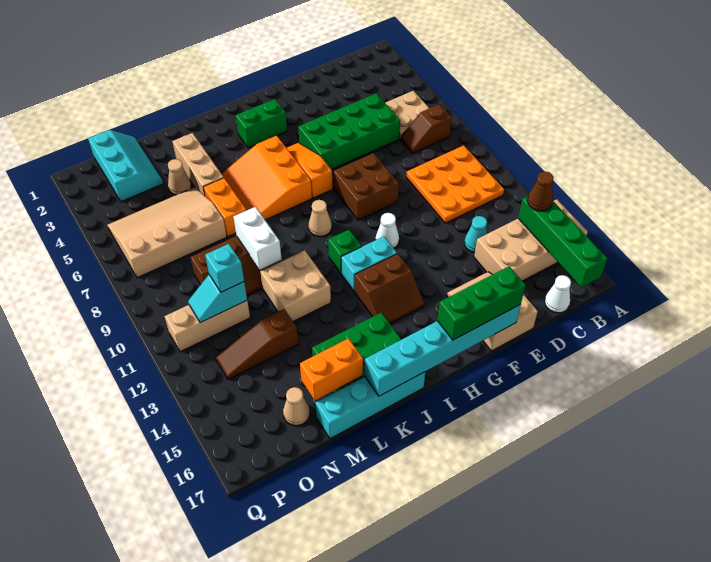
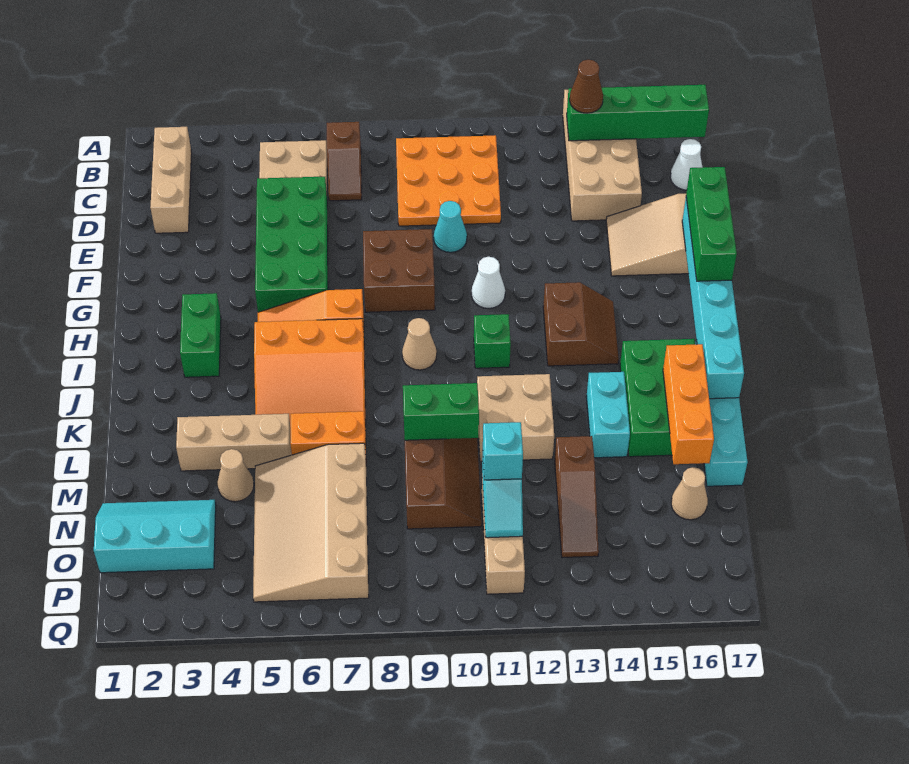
none -> tan 1x3 brick [150,127,192,233]
cyan 1x1 cone [464,216,487,253] -> cyan 1x1 cone moved to [434,201,467,252]
cyan 1x2 brick [341,236,397,291] -> cyan 1x2 brick moved to [586,372,630,458]
white 1x2 brick [234,207,282,270] -> green 1x2 brick [403,383,479,440]
orange 1x2 brick [300,338,363,401] -> orange 1x3 brick [663,344,714,464]

